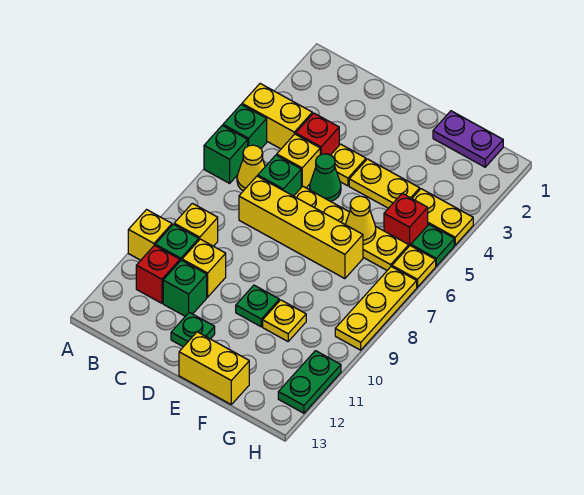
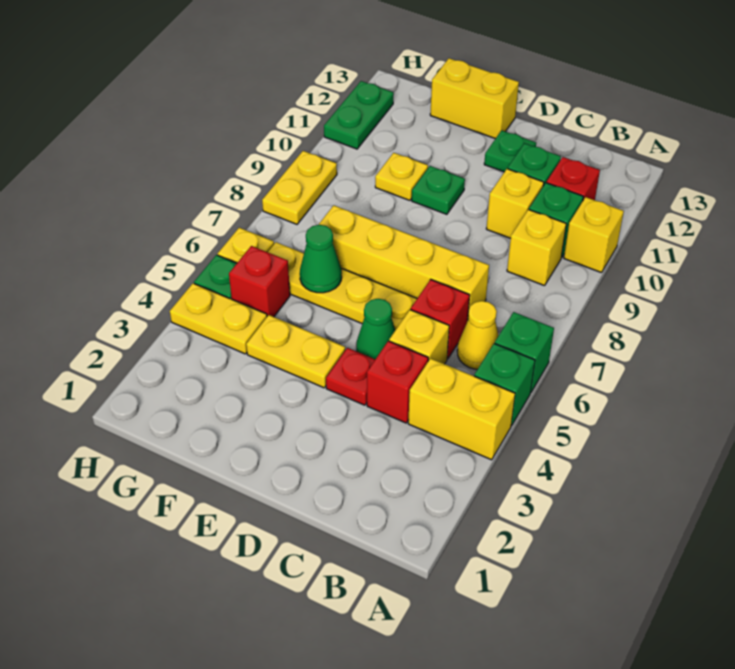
green 1x1 brick [258,155,301,196] -> red 1x1 brick [411,280,470,359]
yellow 1x1 plate [331,144,366,186] -> red 1x1 plate [326,348,375,405]
purple 1x2 plate [433,111,503,167] -> none
yellow 1x1 cone [345,196,376,244] -> green 1x1 cone [300,225,342,293]
yellow 1x3 plate [335,267,417,350] -> yellow 1x2 plate [262,151,337,224]

